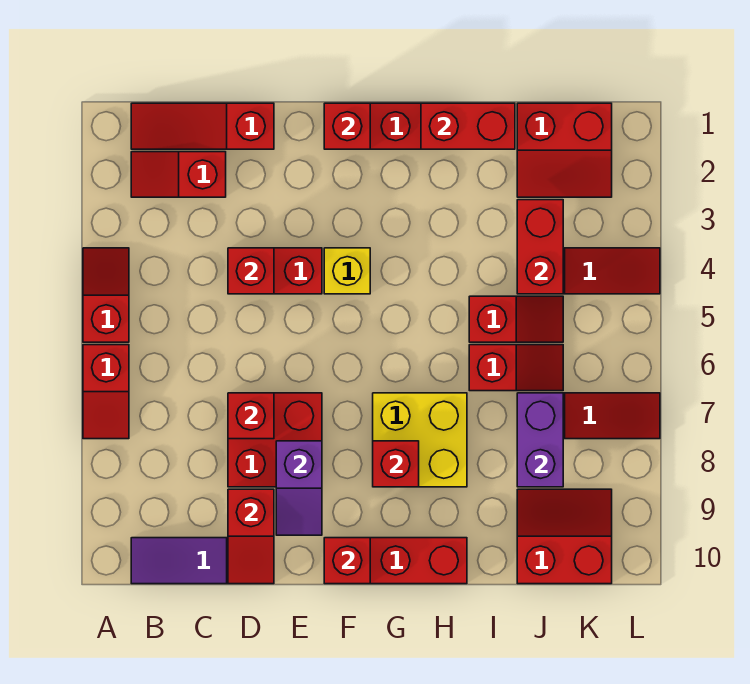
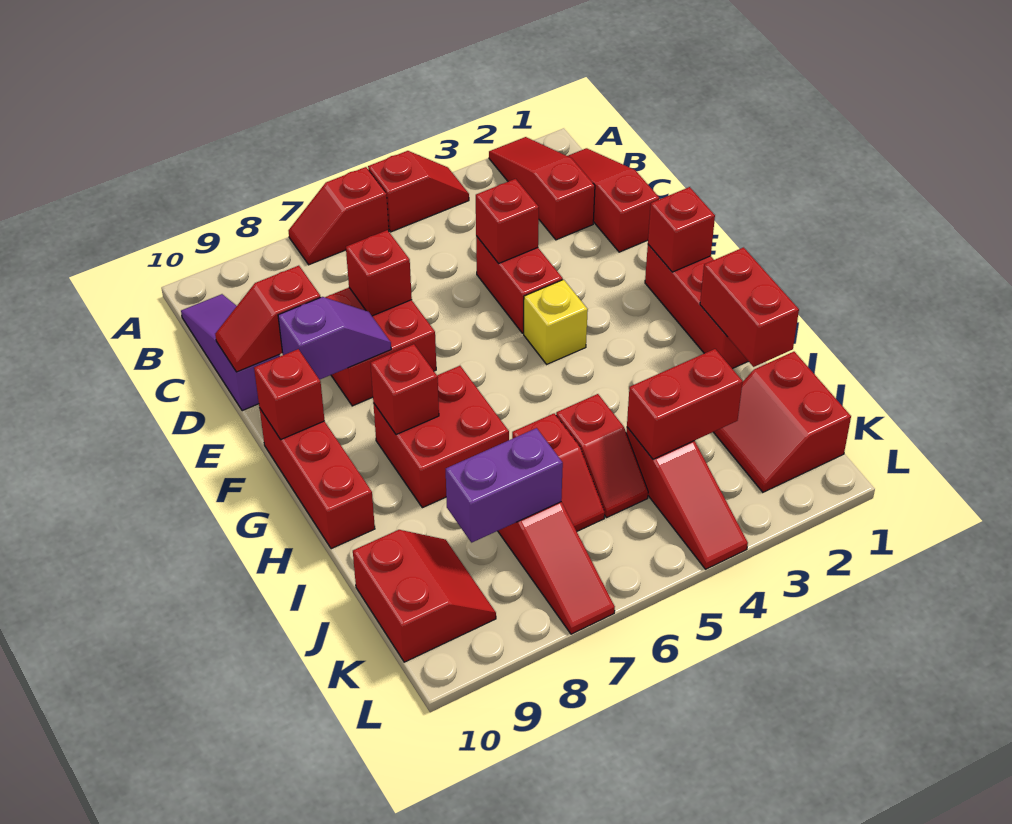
red 1x2 slope [131,152,226,197] -> red 1x3 slope [489,137,595,240]
purple 1x2 slope [276,441,322,535] -> purple 1x2 slope turned to [278,297,391,380]
yellow 2x2 brick [373,393,467,487] -> red 2x2 brick [373,366,509,508]

